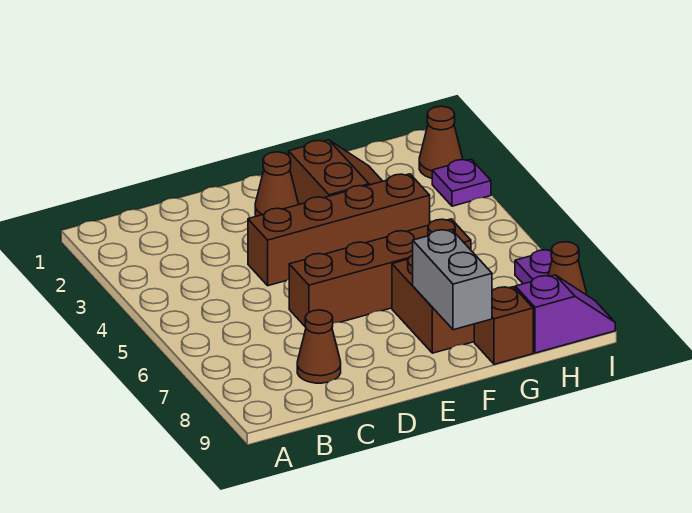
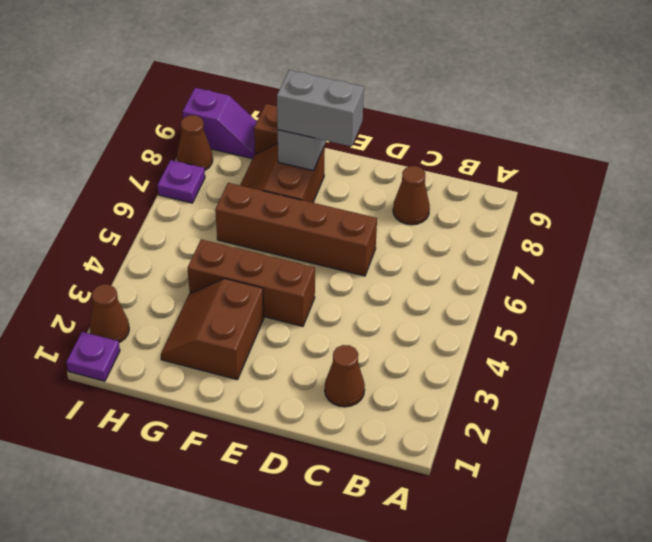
brown 1x4 brick [248,174,430,286] -> brown 1x3 brick [187,240,315,326]
brown 1x1 cone [255,152,299,216] -> brown 1x1 cone moved to [325,345,365,407]
none -> grey 1x2 brick [277,70,364,146]
purple 1x2 slope [515,275,615,353] -> purple 1x2 slope turned to [183,88,257,159]
purple 1x1 plate [432,159,491,206] -> purple 1x1 plate moved to [66,332,120,381]

